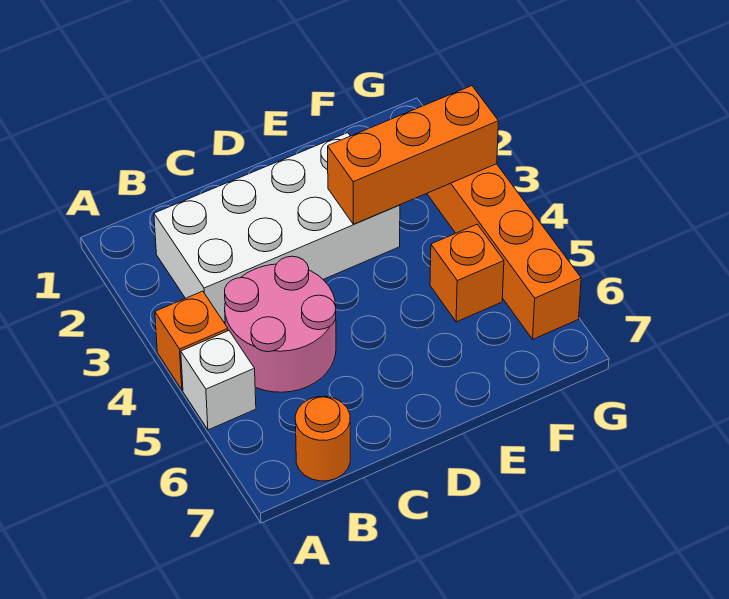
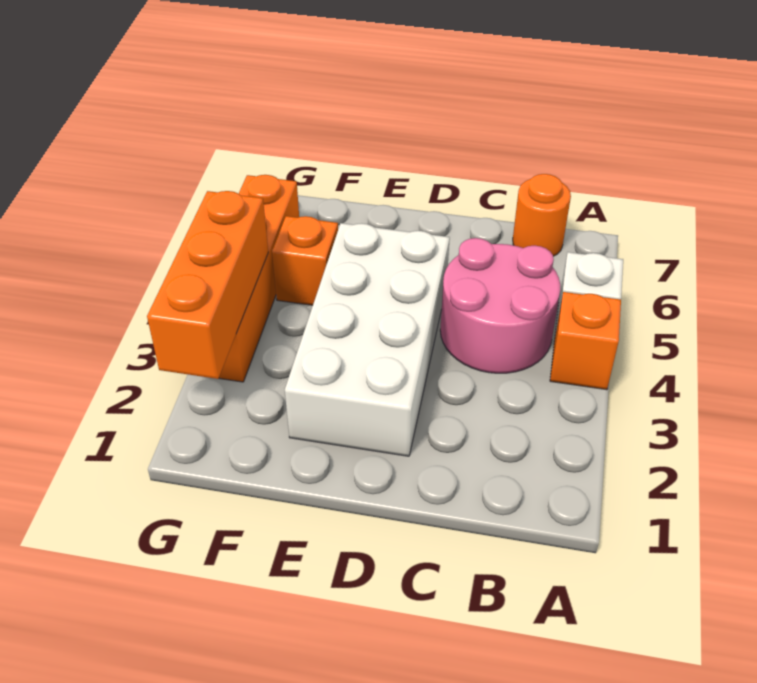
white 2x4 brick [154,133,400,322] -> white 2x4 brick turned to [285,223,450,456]
orange 1x3 brick [328,86,498,224] -> orange 1x3 brick turned to [147,191,268,379]

